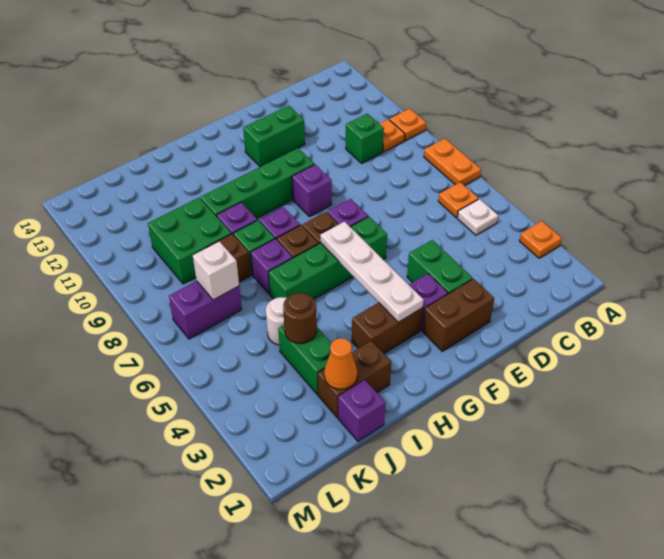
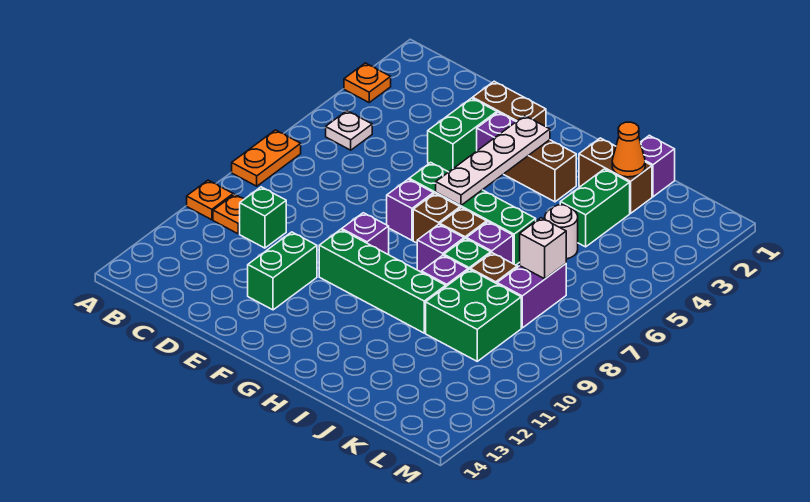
orange 1x1 plate [438,182,479,218] -> none
green 1x2 brick [243,106,305,167] -> green 1x2 brick turned to [248,232,317,310]
brown 1x1 round brick [283,293,317,344] -> none
purple 1x2 brick [169,281,242,339] -> purple 1x2 brick turned to [497,264,566,328]

